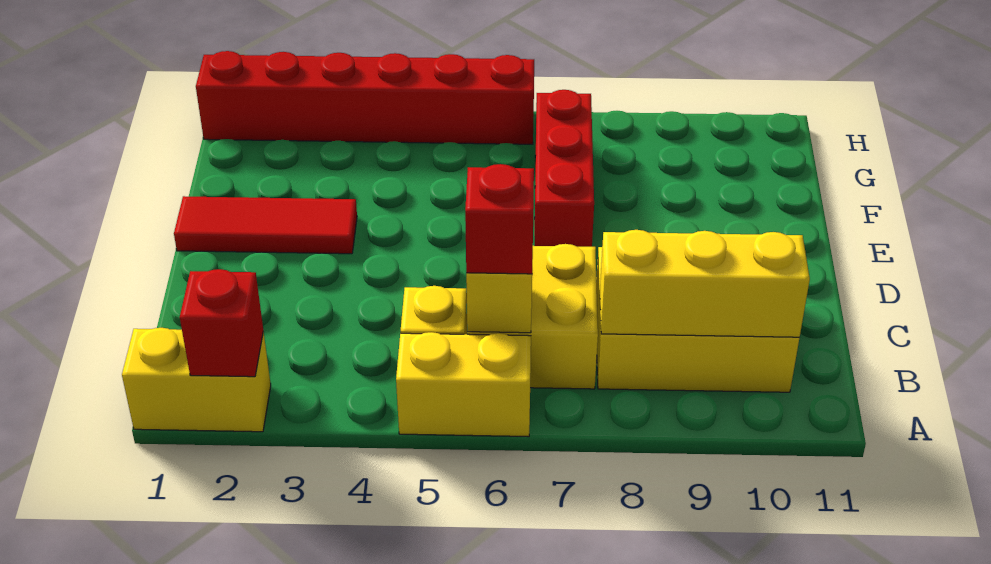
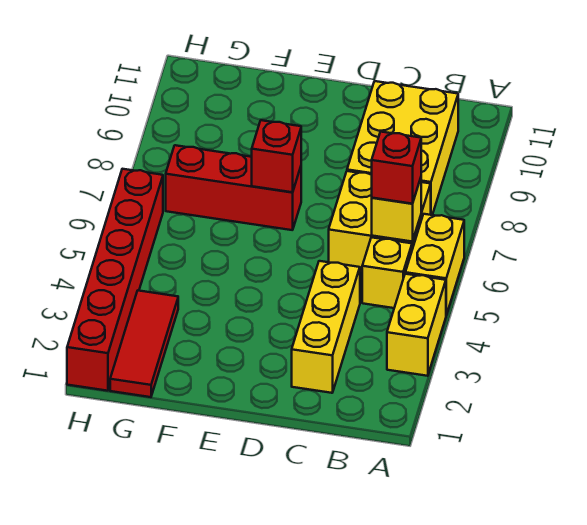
yellow 1x2 brick [122,328,271,432] -> yellow 1x2 brick moved to [387,274,446,376]
red 1x1 brick [180,269,263,377] -> red 1x1 brick moved to [252,120,301,192]
yellow 1x3 brick [600,230,810,337] -> yellow 1x3 brick moved to [292,261,360,393]
red 1x3 tile [174,196,357,254] -> red 1x3 tile moved to [110,291,178,397]

